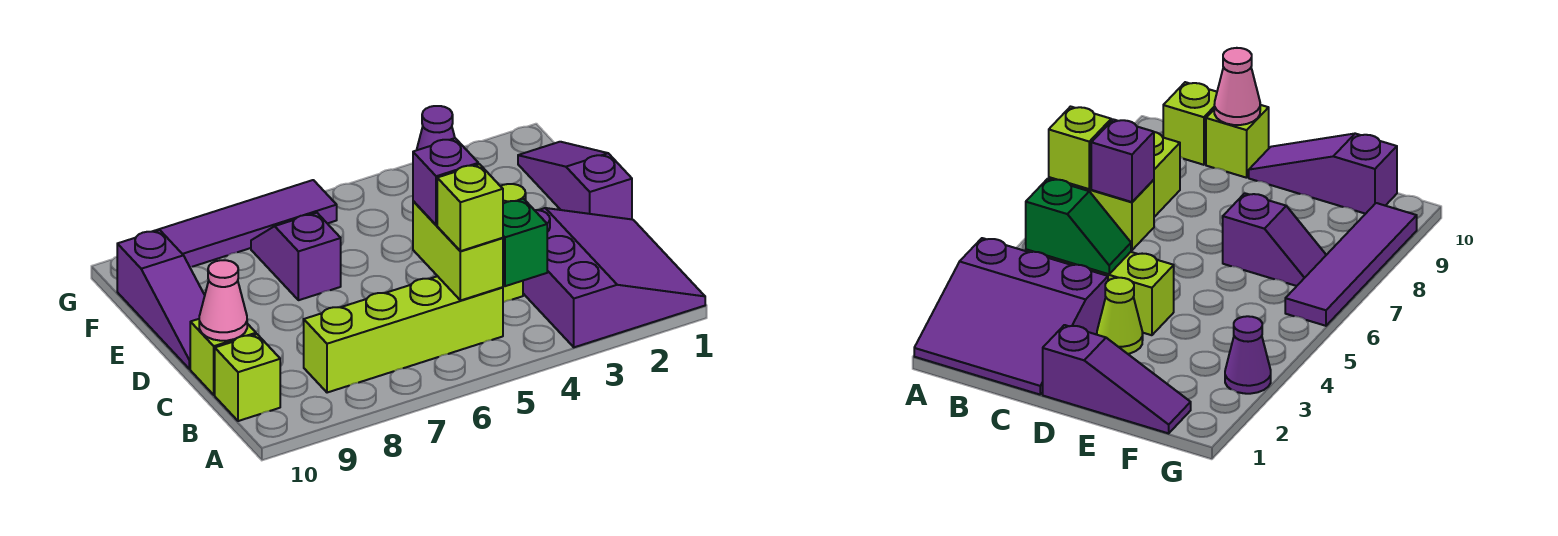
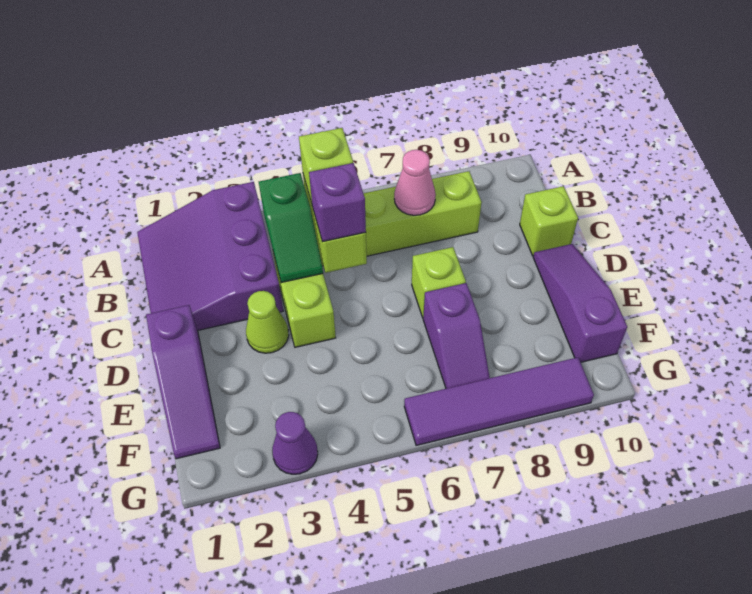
lime 1x1 brick [215,334,280,421] -> lime 1x1 brick moved to [412,247,466,317]
pink 1x1 cone [199,260,247,341] -> pink 1x1 cone moved to [394,150,436,215]

